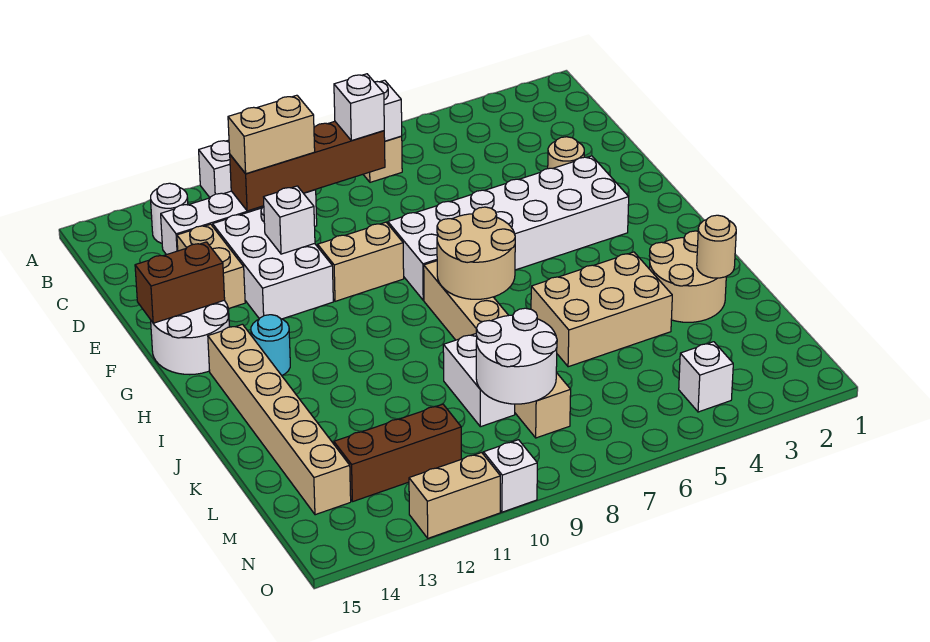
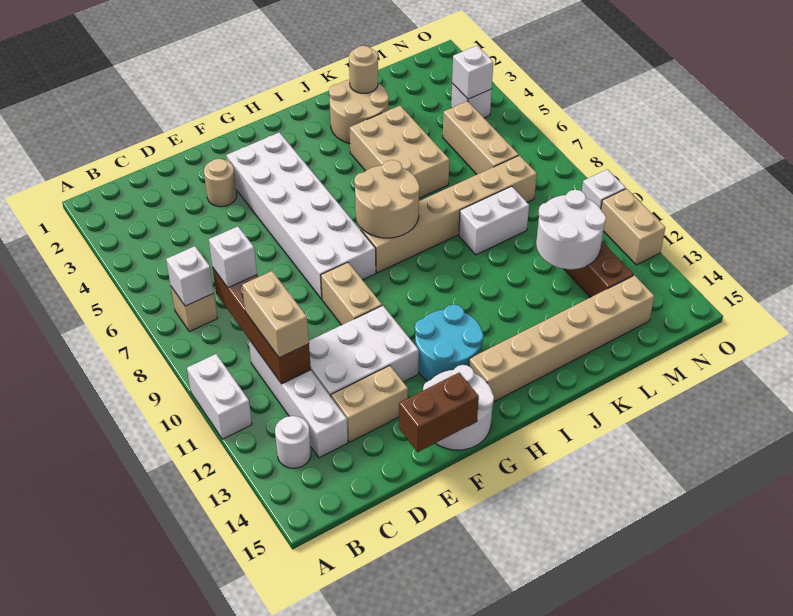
white 1x1 brick [264,186,315,254] -> white 1x1 brick moved to [452,46,493,99]
brown 1x2 brick [135,242,225,323] -> brown 1x2 brick turned to [399,373,479,452]
cyan 1x1 round brick [251,315,290,375] -> cyan 2x2 round brick [415,304,483,381]
white 2x2 round brick [476,308,557,404] -> white 2x2 round brick moved to [536,190,606,269]
none -> tan 1x3 brick [443,101,519,174]

